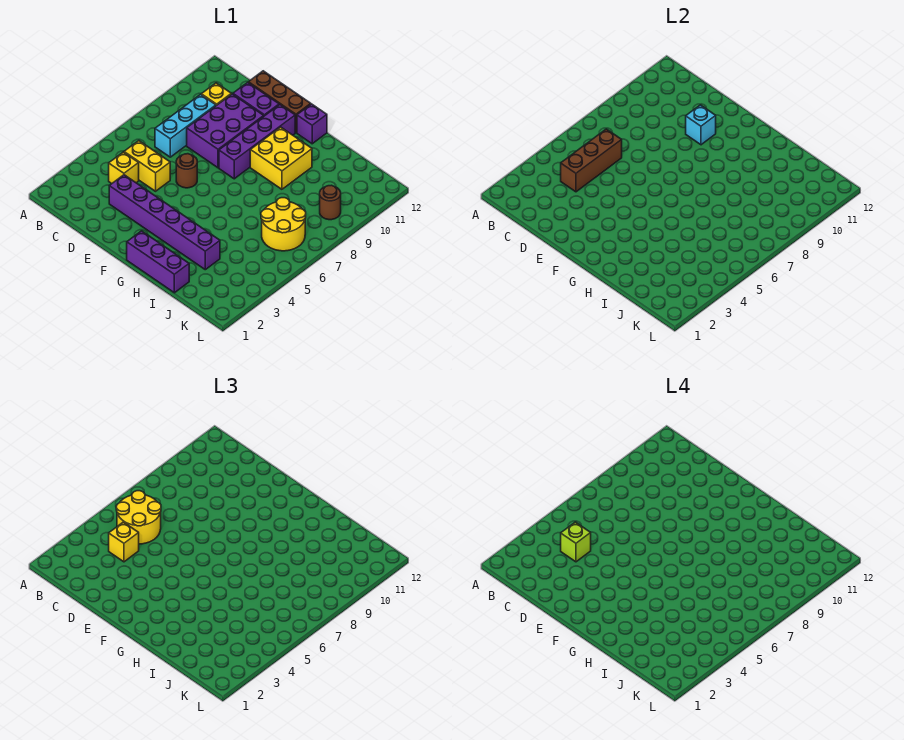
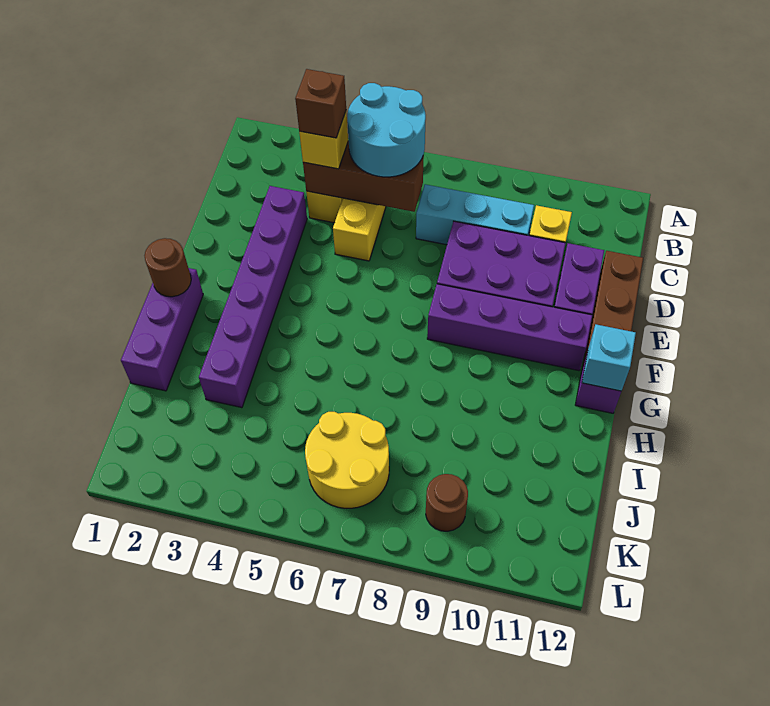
yellow 2x2 round brick [116,491,161,544] -> cyan 2x2 round brick [347,83,426,177]
lime 1x1 brick [561,522,591,562] -> brown 1x1 brick [295,69,346,138]
brown 1x1 round brick [176,154,197,188] -> brown 1x1 round brick moved to [144,238,191,297]
cyan 1x1 brick [686,105,716,145] -> cyan 1x1 brick moved to [582,324,636,391]
yellow 2x2 brick [250,127,312,189] -> none

